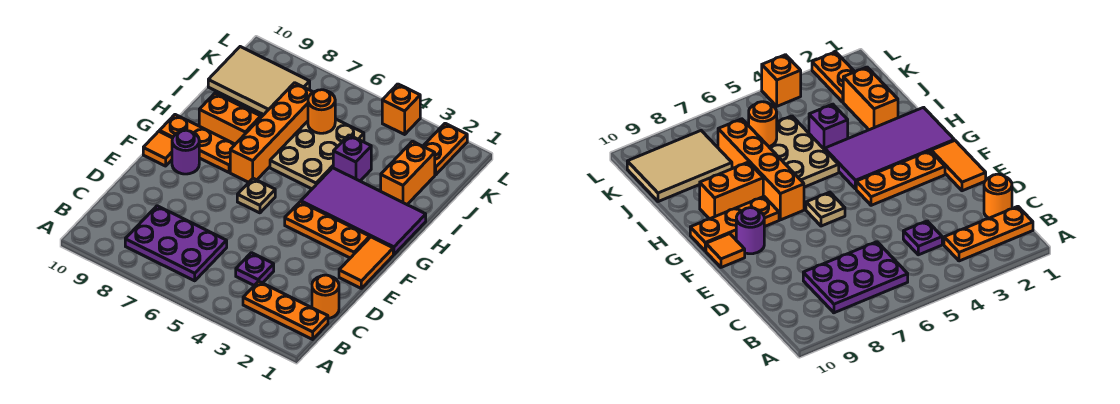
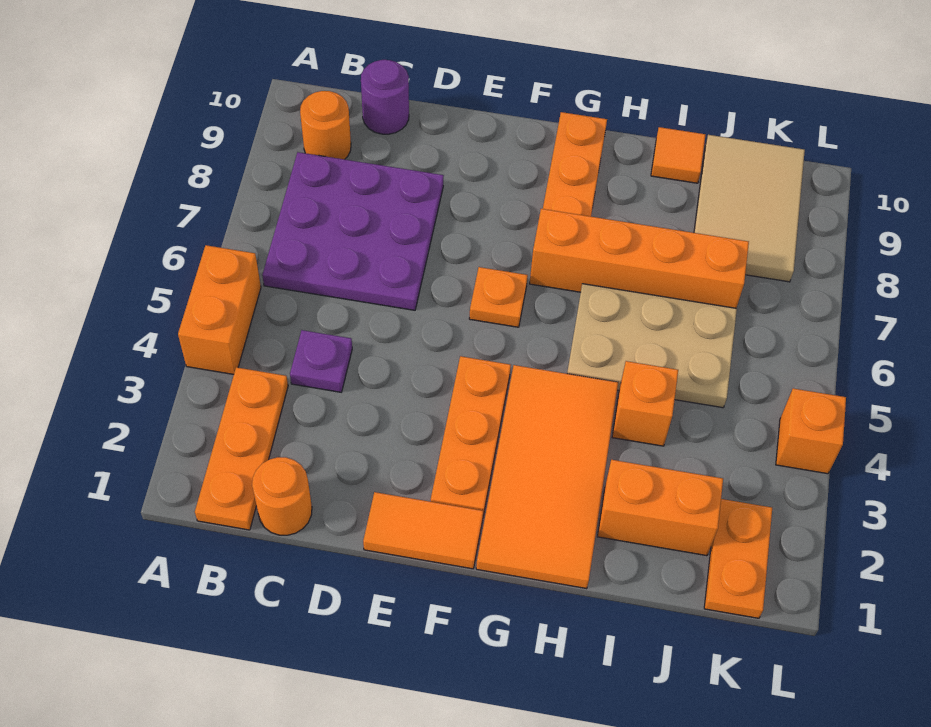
purple 2x3 plate [125,206,227,281] -> purple 3x3 plate [262,152,444,310]
tan 1x1 plate [237,178,275,213] -> orange 1x1 plate [469,267,528,327]
purple 1x1 round brick [172,130,199,174] -> purple 1x1 round brick moved to [361,60,409,134]
orange 1x1 tile [143,131,173,166] -> orange 1x1 tile moved to [651,127,705,183]
purple 2x4 tile [301,168,426,255] -> orange 2x4 tile [476,365,618,589]
orange 1x2 brick [199,93,261,144] -> orange 1x2 brick moved to [178,245,261,374]
purple 1x1 brick [333,135,371,181] -> orange 1x1 brick [612,361,678,446]
orange 1x1 round brick [308,90,335,133] -> orange 1x1 round brick moved to [300,91,351,159]
orange 1x2 plate [423,123,467,175] -> orange 1x2 plate turned to [704,499,772,618]

